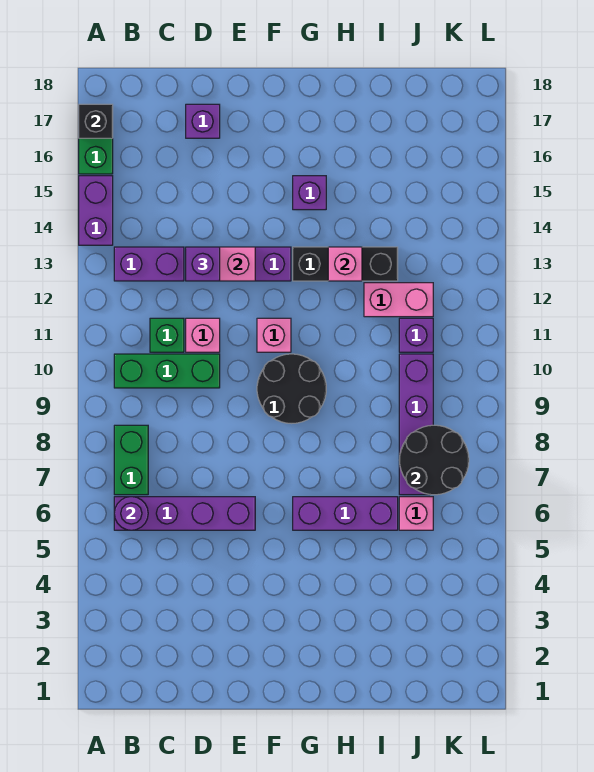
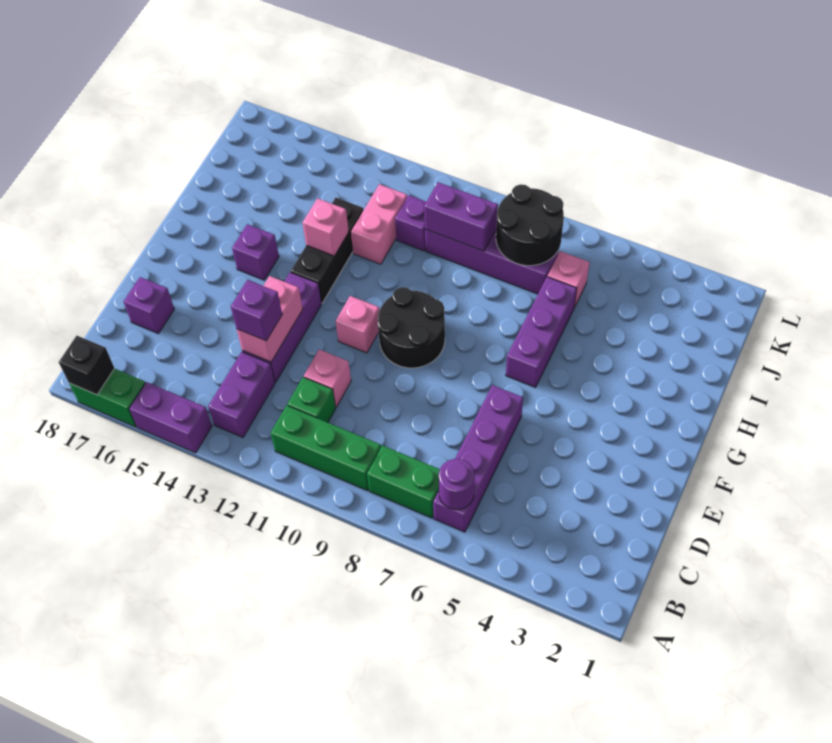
green 1x3 brick [114,354,220,388] -> green 1x3 brick turned to [271,406,381,491]
none -> purple 1x2 brick [424,182,498,251]

